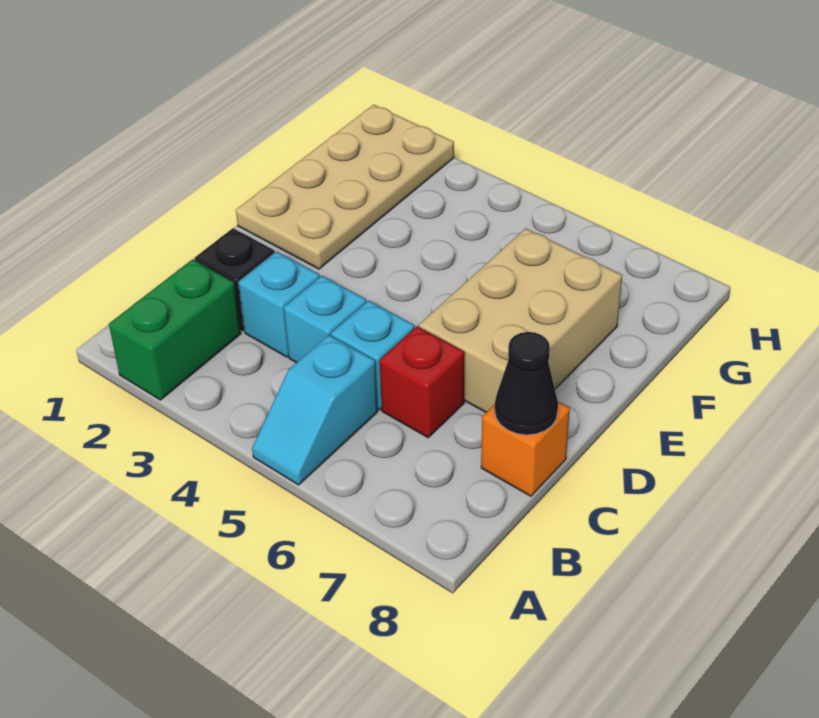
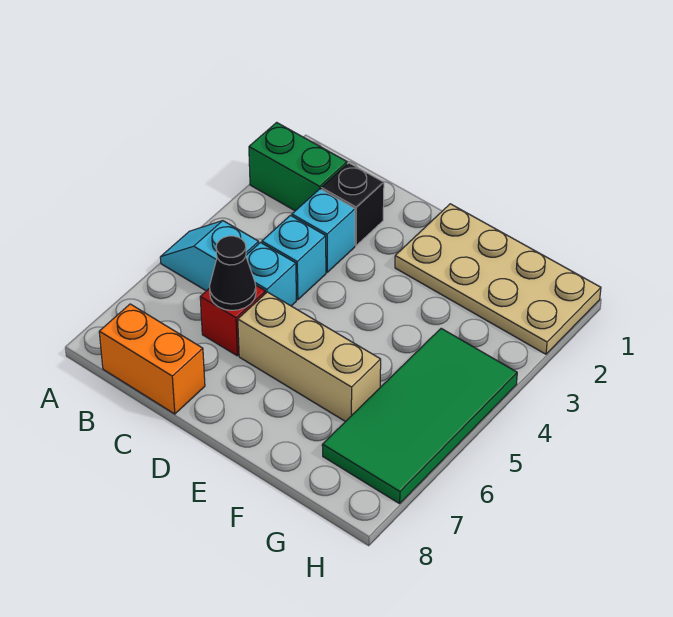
orange 1x1 brick [481,402,570,496] -> orange 1x2 brick [99,304,205,414]
black 1x1 cone [495,332,558,435] -> black 1x1 cone moved to [210,236,256,310]
tan 2x3 brick [419,228,622,412] -> tan 1x3 brick [238,292,381,422]
none -> green 2x4 tile [322,328,517,504]

